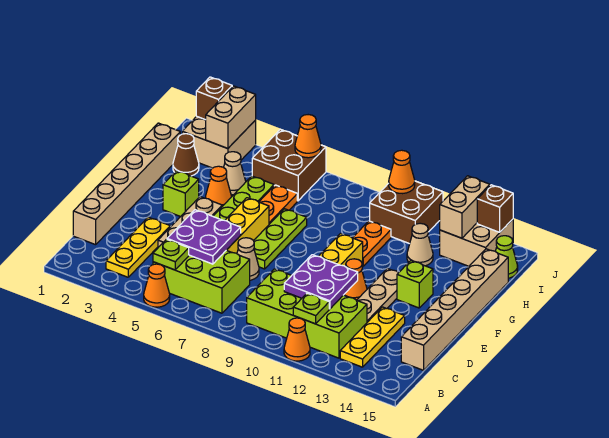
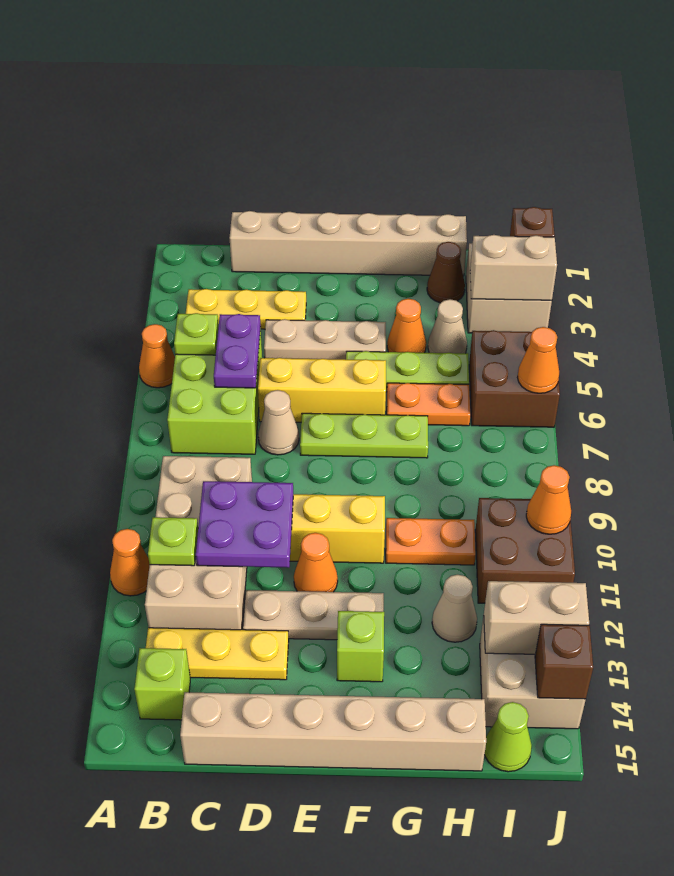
lime 2x4 brick [247,269,367,358] -> tan 2x4 brick [145,456,252,630]
purple 2x2 plate [167,210,241,264] -> purple 1x2 plate [214,314,261,388]
lime 1x1 brick [163,171,199,217] -> lime 1x1 brick moved to [134,648,190,720]

